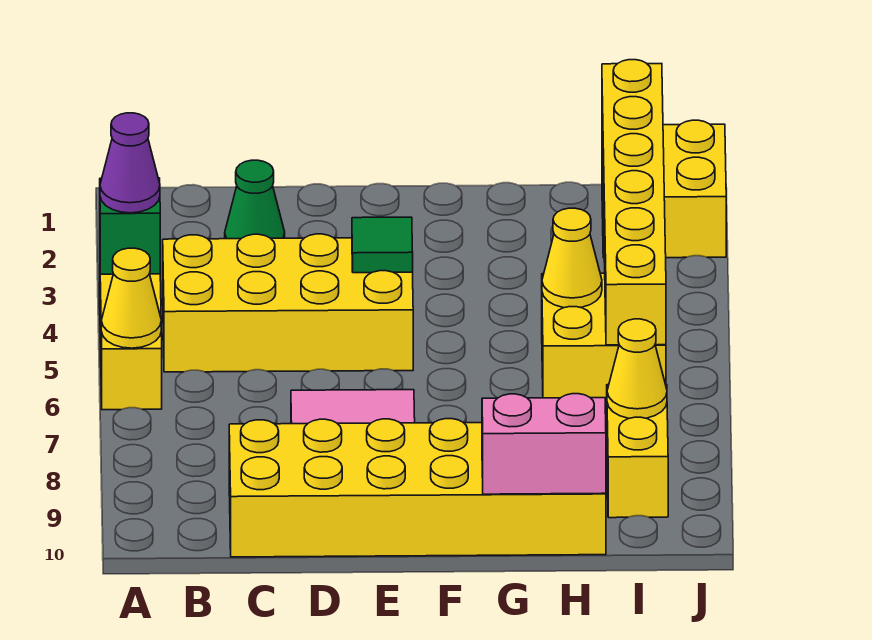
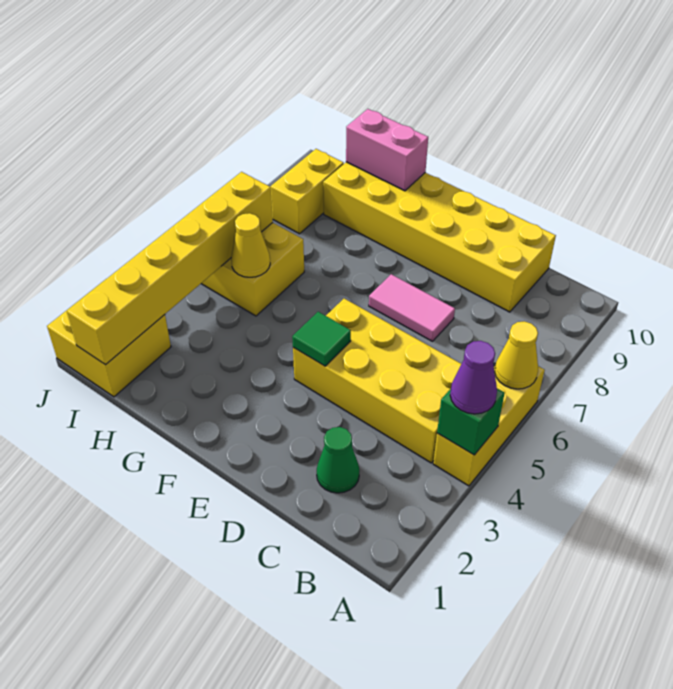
yellow 1x1 cone [607,319,667,418] -> none

